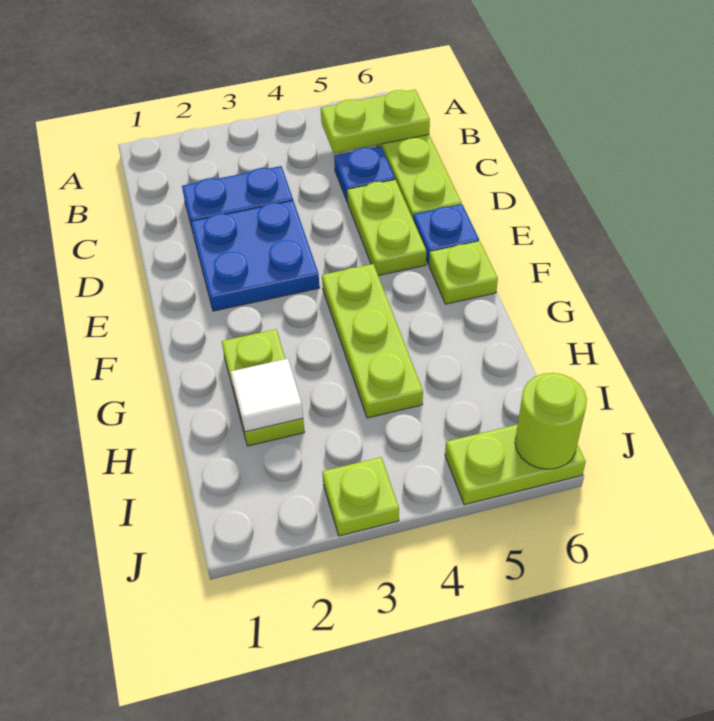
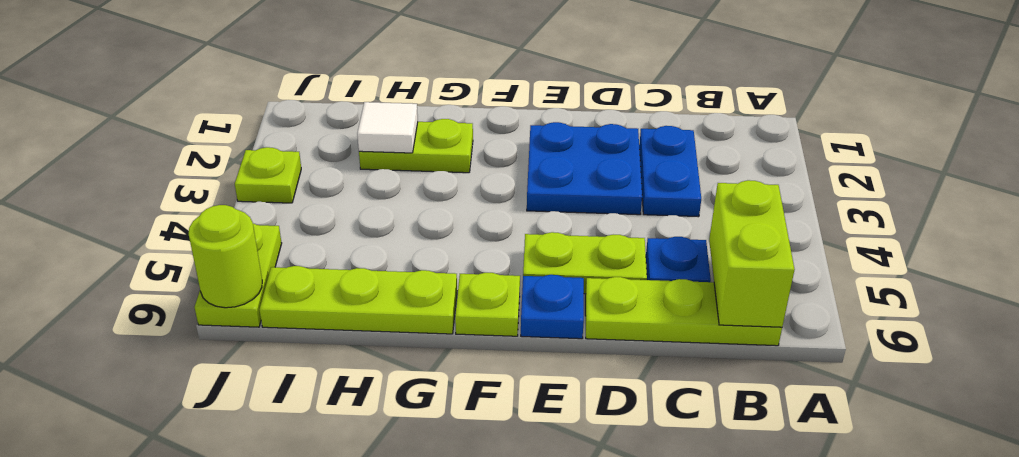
lime 1x2 plate [321,90,430,153] -> lime 1x2 brick [709,180,795,327]
lime 1x3 plate [322,264,423,418] -> lime 1x3 plate moved to [259,266,457,334]

